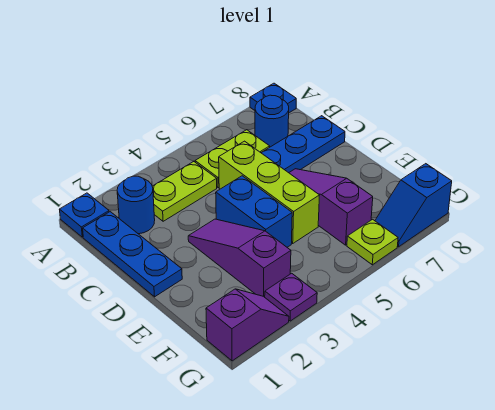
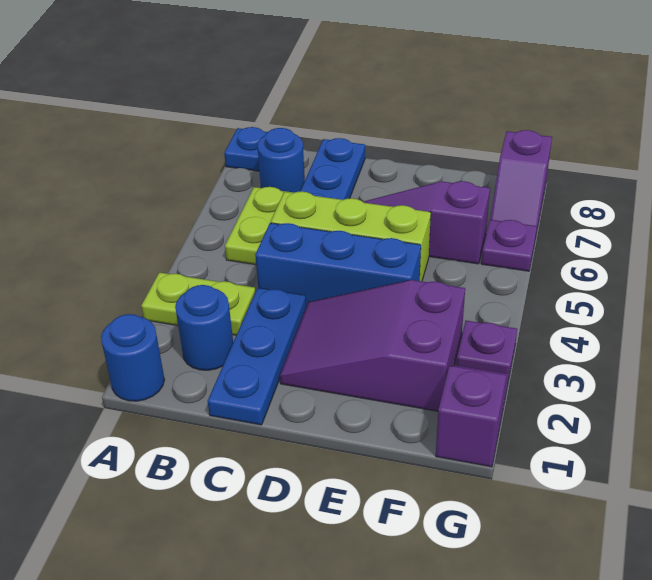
blue 1x1 plate [59,193,109,237] -> blue 1x1 round brick [101,314,164,401]
blue 1x3 plate [83,212,182,297] -> blue 1x3 plate turned to [208,288,306,425]
lime 1x2 plate [152,162,217,221] -> lime 1x2 plate turned to [141,272,255,335]
purple 1x3 slope [188,219,291,297] -> purple 2x3 slope [280,280,465,411]
blue 1x2 brick [216,176,292,247] -> blue 1x3 brick [255,223,421,307]
lime 1x1 plate [347,219,398,265] -> purple 1x1 plate [481,220,537,271]
blue 1x2 slope [375,164,452,247] -> purple 1x2 slope [490,130,552,233]

